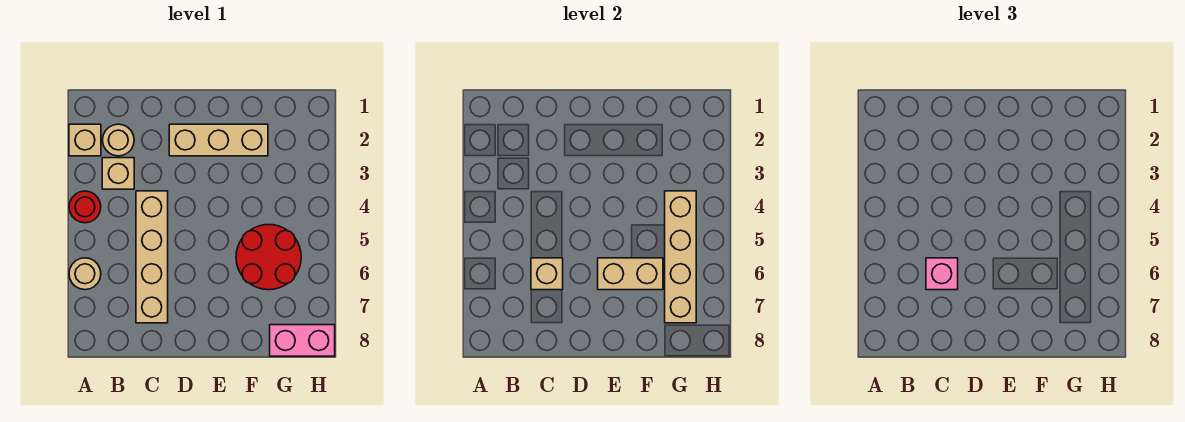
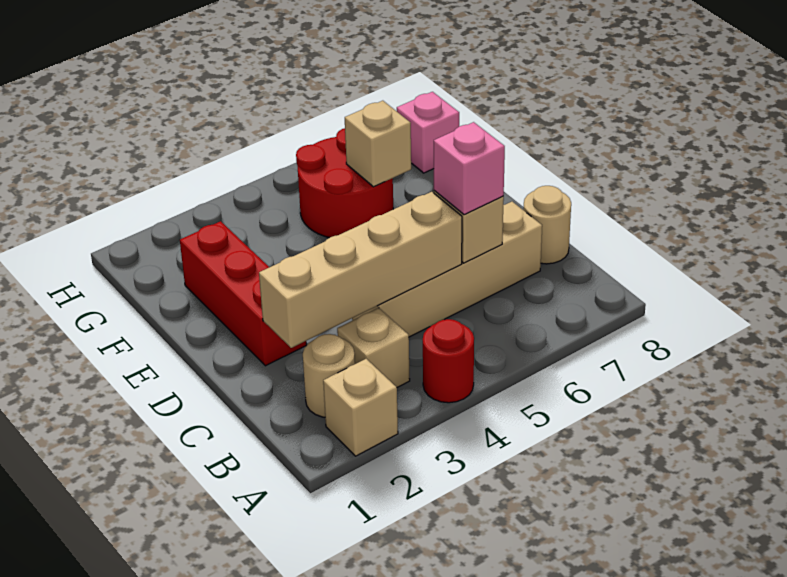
tan 1x1 round brick [69,258,101,290] -> tan 1x1 round brick moved to [523,186,571,264]
tan 1x3 brick [169,124,268,156] -> red 1x3 brick [180,221,307,366]
tan 1x2 brick [598,258,663,290] -> tan 1x1 brick [345,101,411,187]
tan 1x4 brick [665,191,696,323] -> tan 1x4 brick moved to [259,192,462,348]
pink 1x2 brick [270,325,335,356] -> pink 1x1 brick [397,92,459,173]

